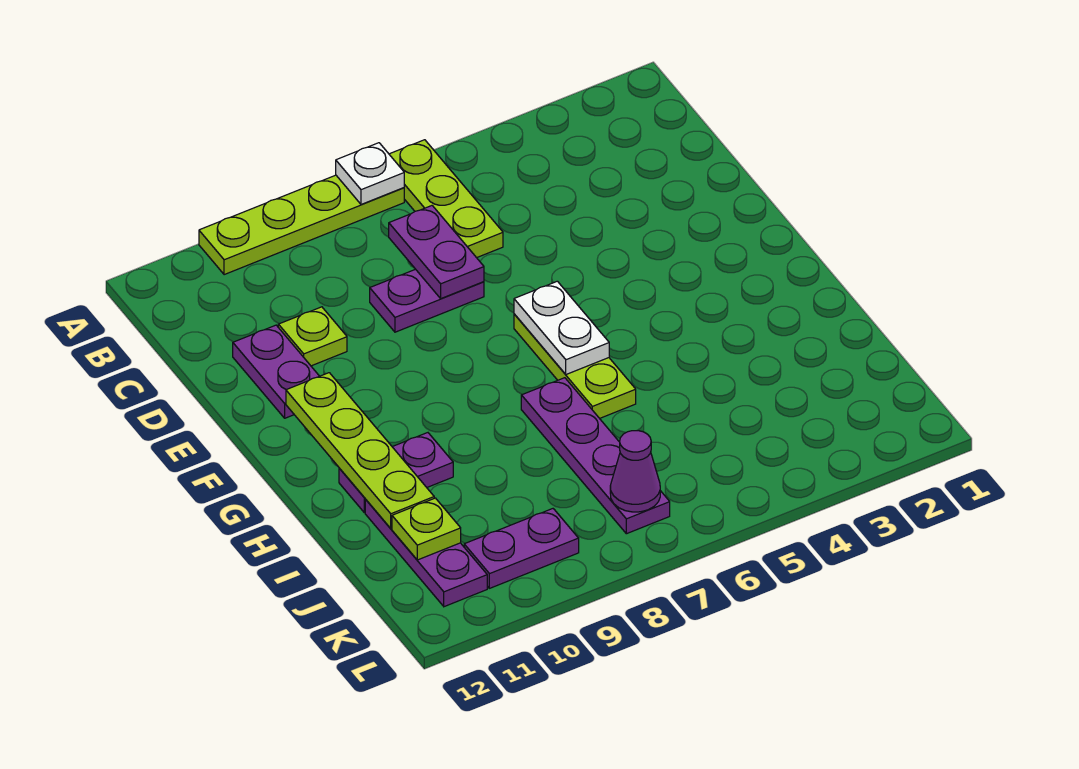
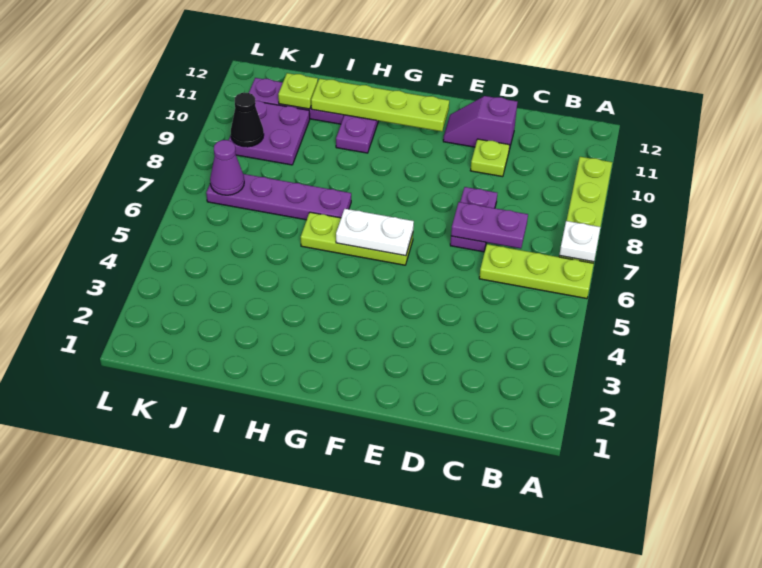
purple 1x2 plate [233,325,319,418] -> purple 1x2 slope [443,96,517,150]
purple 1x2 plate [464,509,579,588] -> purple 2x2 plate [229,101,310,165]
none -> black 1x1 cone [231,93,264,147]

